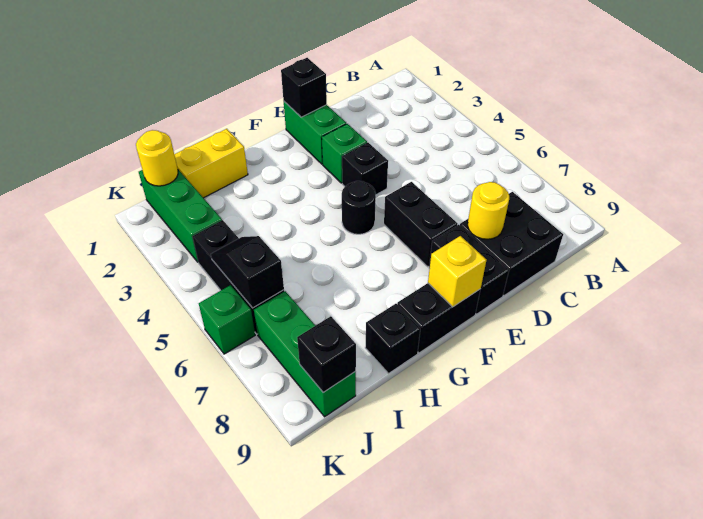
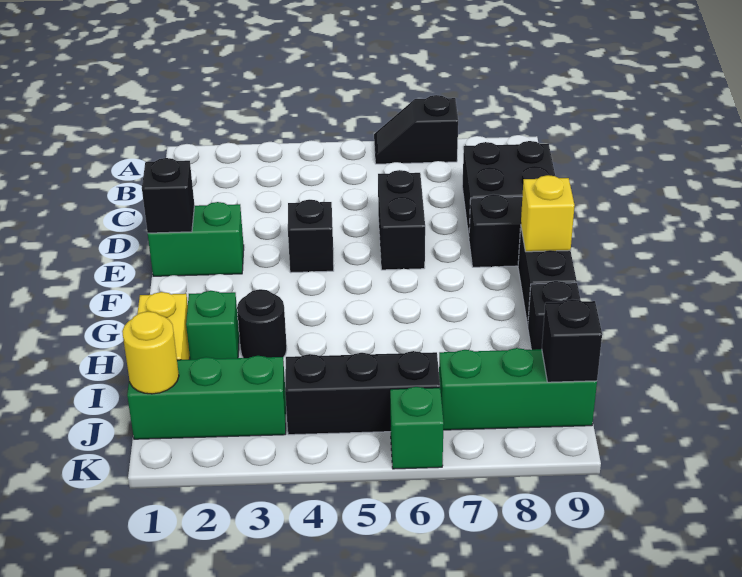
yellow 1x1 round brick [468,182,509,239] -> none
green 1x1 brick [322,124,367,183] -> green 1x1 brick moved to [186,291,239,360]
black 1x2 brick [384,182,457,267] -> black 1x2 brick turned to [378,170,425,270]
black 1x1 round brick [342,181,376,234] -> black 1x1 round brick moved to [237,289,287,358]
black 1x2 slope [211,236,284,308] -> black 1x2 slope moved to [374,95,458,164]

